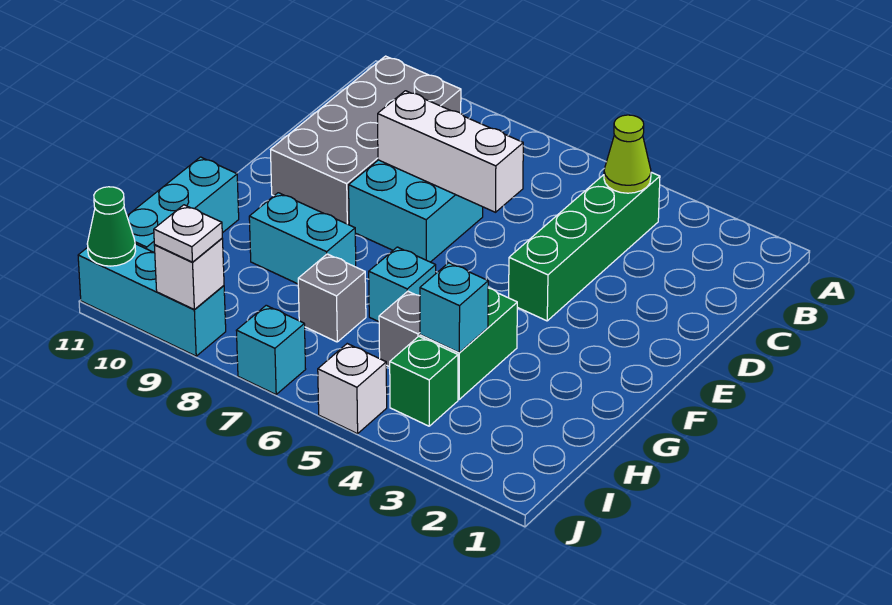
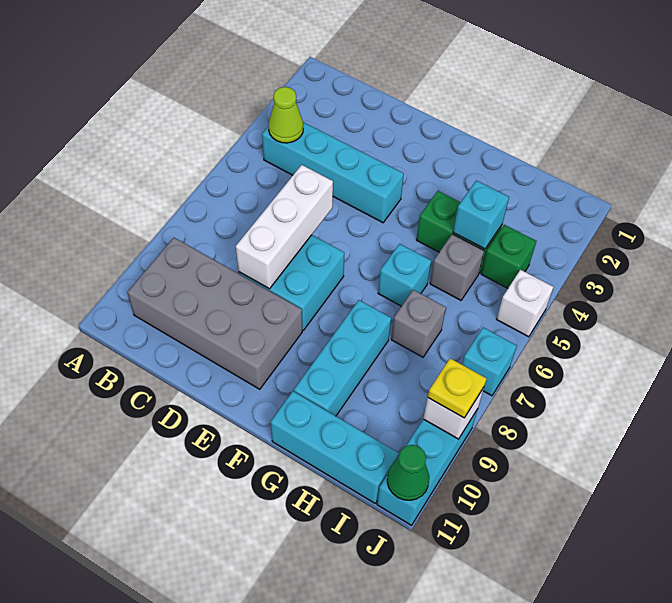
green 1x4 brick [509,172,660,321] -> cyan 1x4 brick [262,122,404,223]
cyan 1x2 brick [249,193,356,284] -> cyan 1x3 brick [294,300,391,416]
white 1x1 plate [154,205,222,262] -> yellow 1x1 plate [428,358,487,418]

